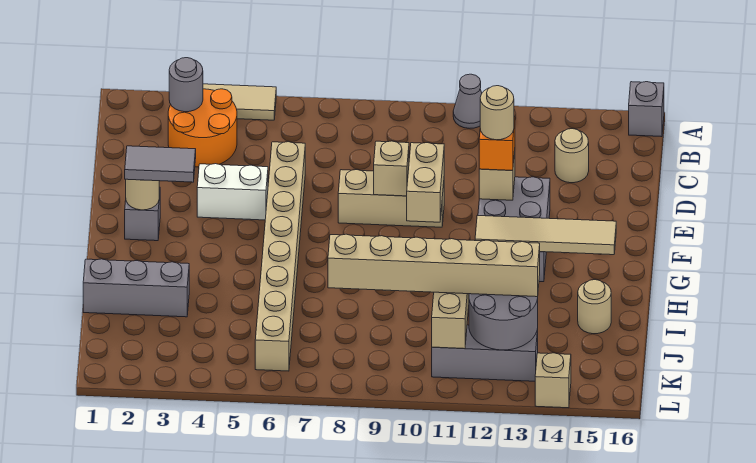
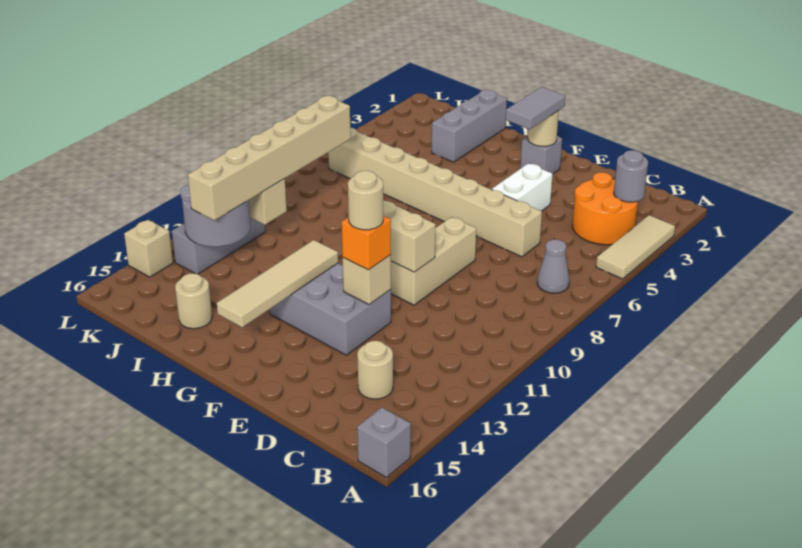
grey 1x1 cone [453,74,482,128] -> grey 1x1 cone moved to [537,240,569,293]
tan 1x1 brick [374,141,409,196] -> none

